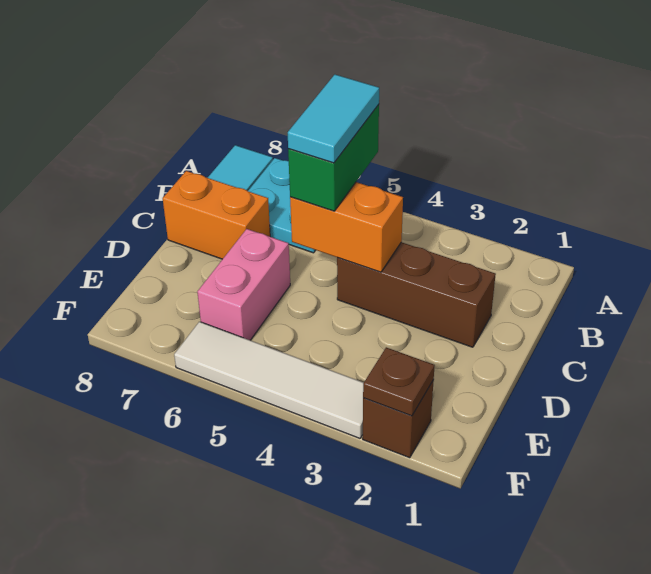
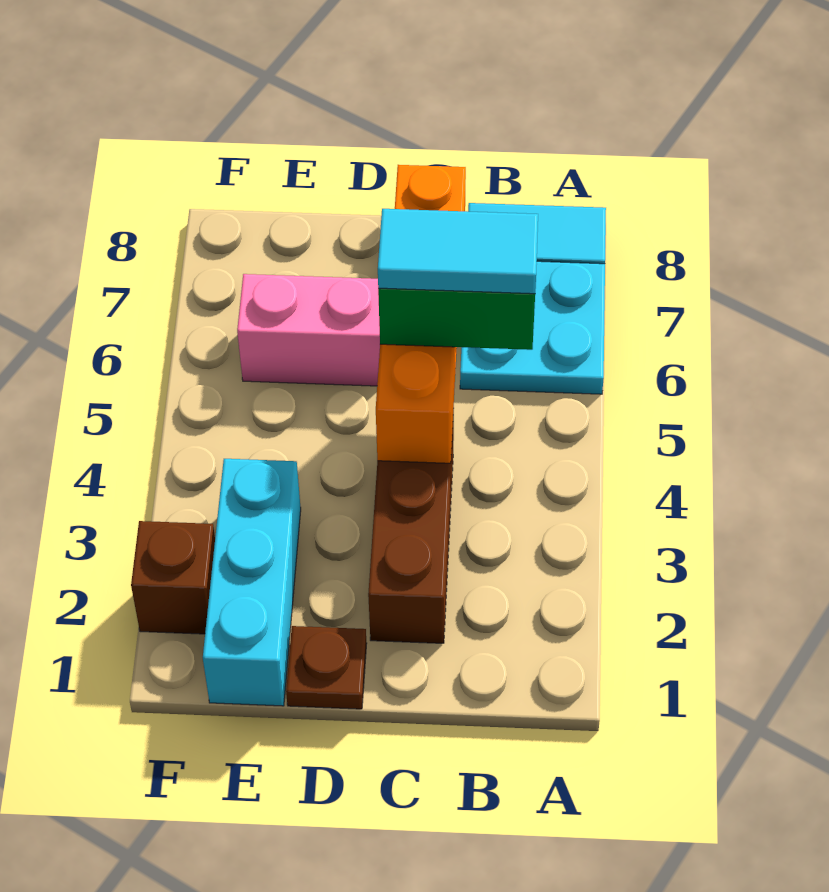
none -> cyan 1x3 brick [203,459,301,706]
brown 1x1 plate [363,347,435,416] -> brown 1x1 plate moved to [286,626,367,709]
white 1x4 tile [174,322,364,438] -> none

